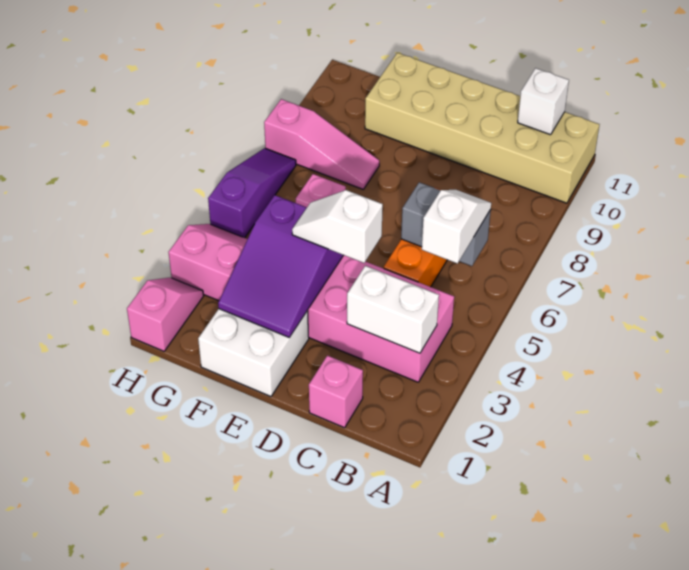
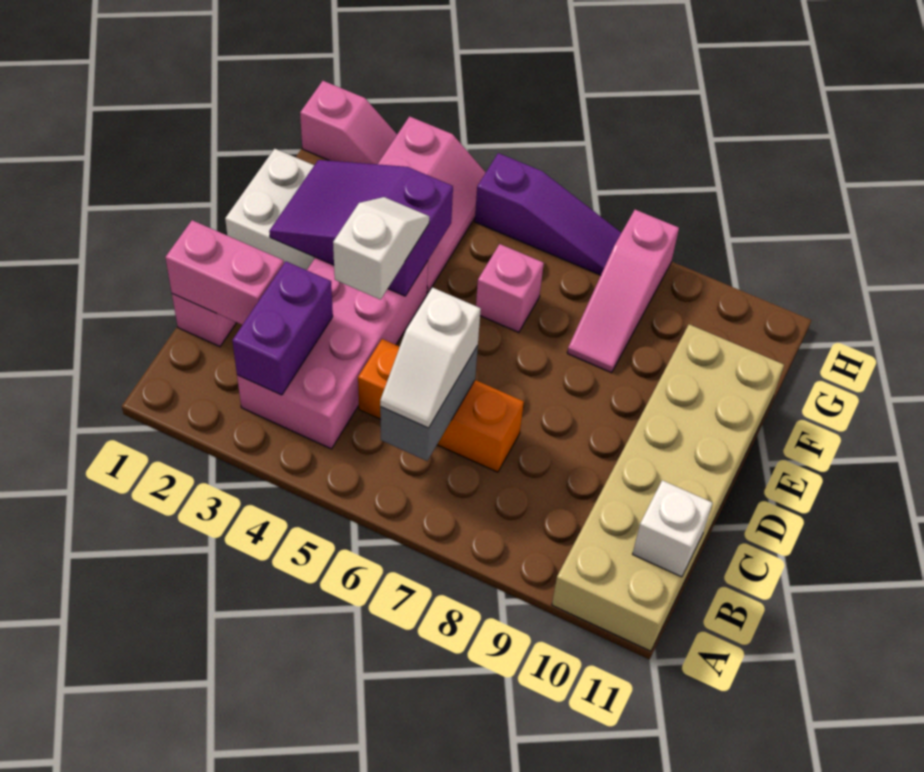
white 1x2 brick [347,266,439,353] -> purple 1x2 brick [232,261,333,395]
white 1x2 slope [422,190,491,264] -> white 1x2 slope turned to [380,287,481,428]
none -> pink 1x2 brick [165,220,284,325]

